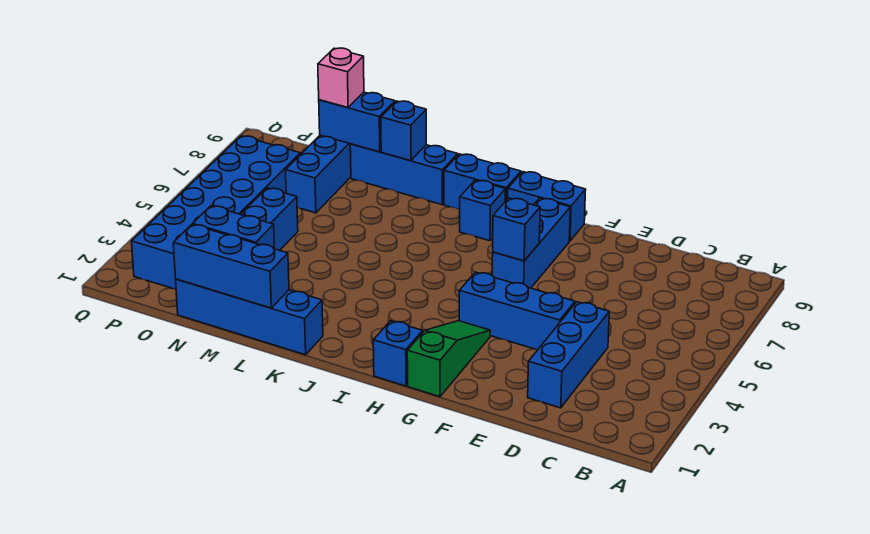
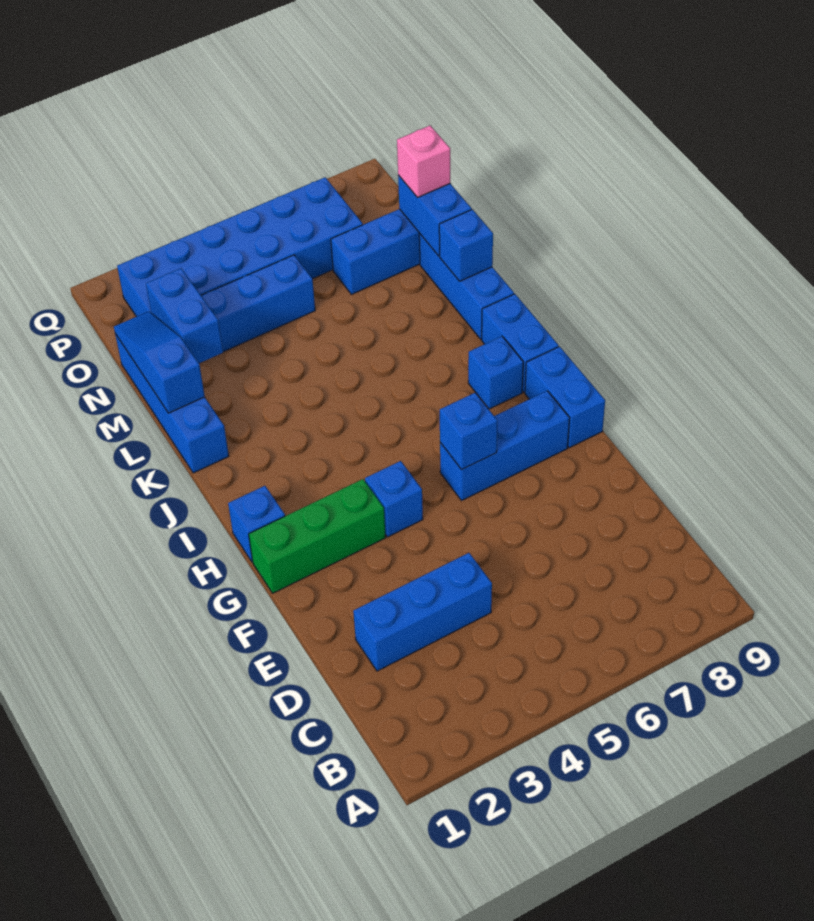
blue 1x3 brick [459,272,575,350] -> blue 1x1 brick [365,461,423,537]
green 1x3 slope [407,321,490,397] -> green 1x3 brick [249,479,386,593]
blue 1x3 brick [173,224,289,308] -> blue 1x3 slope [114,311,205,413]

